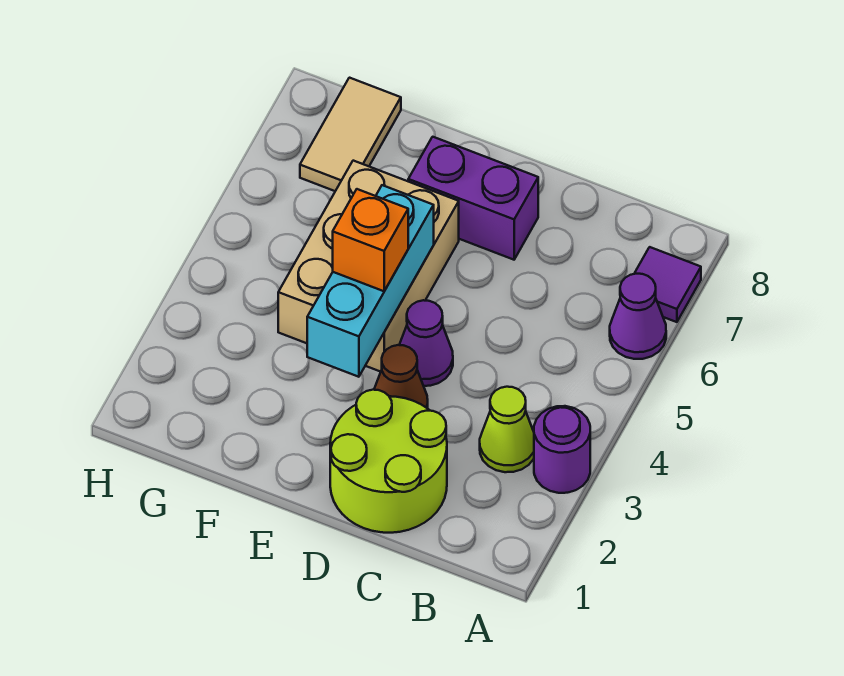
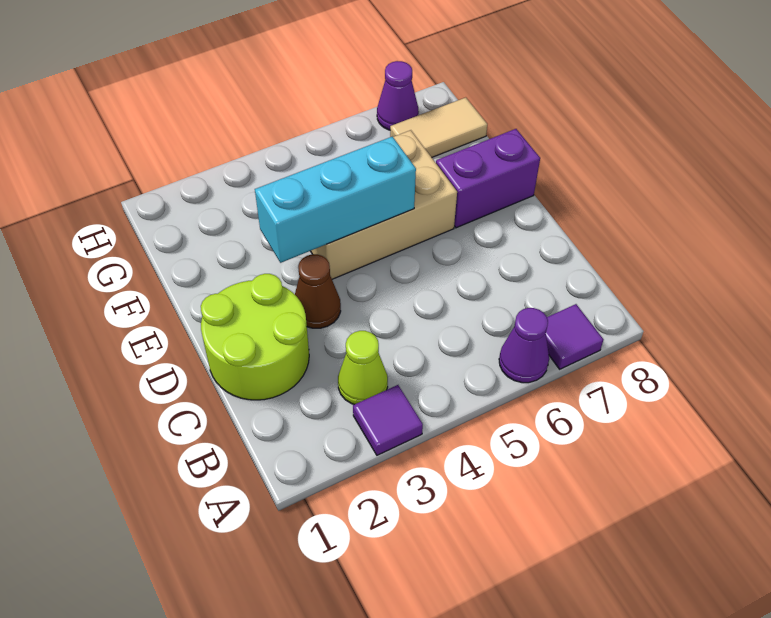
purple 1x1 round brick [534,406,590,493] -> purple 1x1 tile [353,385,423,455]
purple 1x1 cone [399,300,453,386] -> purple 1x1 cone moved to [377,61,419,130]
purple 1x2 brick [408,137,538,260] -> purple 1x2 brick turned to [436,129,540,228]
orange 1x1 brick [333,189,408,291] -> none

